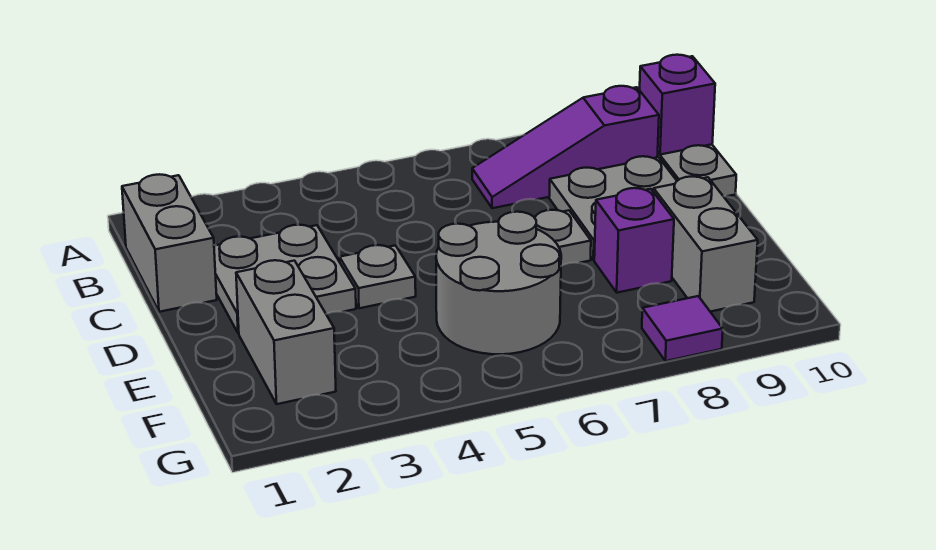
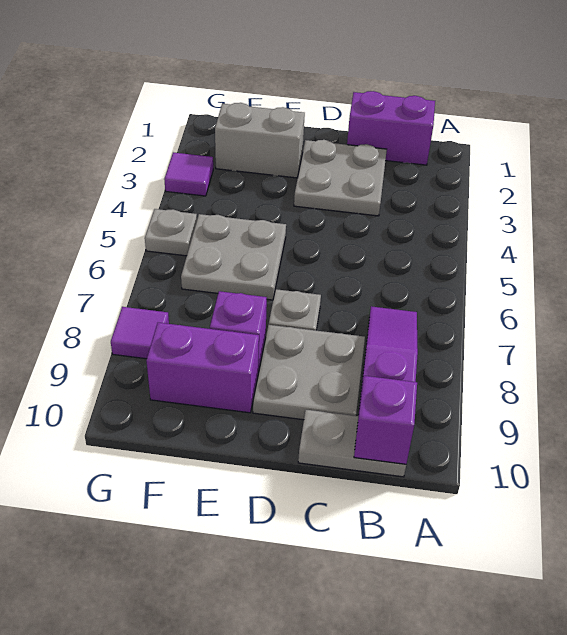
grey 1x2 brick [122,174,217,312] -> purple 1x2 brick [347,91,435,165]
grey 1x1 plate [339,245,416,308] -> grey 1x1 plate moved to [145,209,197,256]
grey 2x2 round brick [436,212,561,354] -> grey 2x2 plate [181,214,286,300]
grey 1x2 brick [654,176,758,312] -> purple 1x2 brick [146,323,259,413]
none -> purple 1x1 tile [164,152,213,196]

